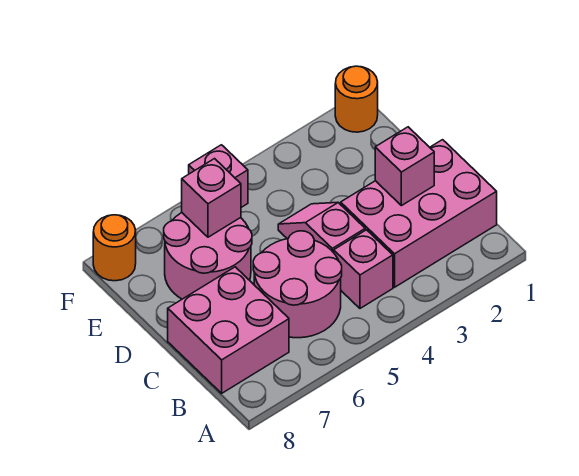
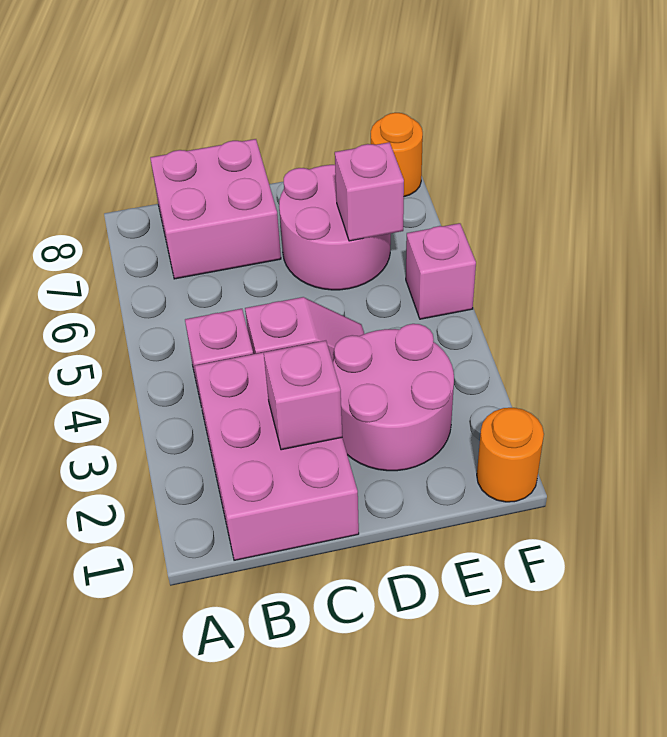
pink 2x2 round brick [253,231,342,338] -> pink 2x2 round brick moved to [333,324,454,471]

